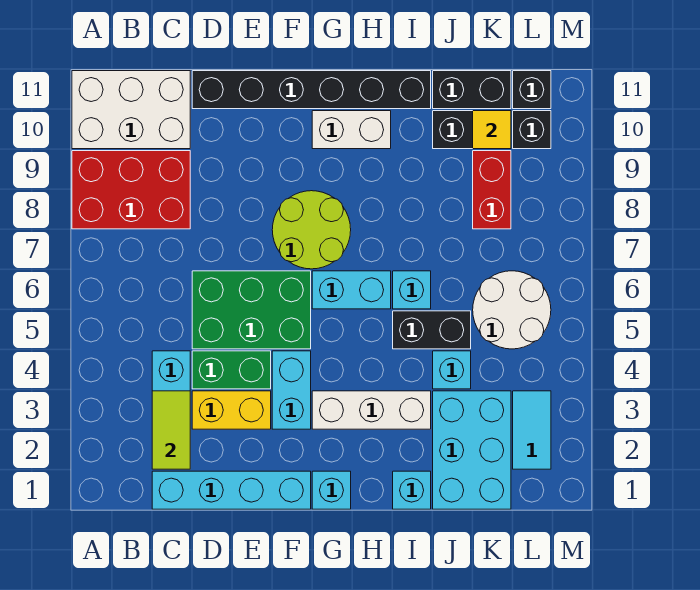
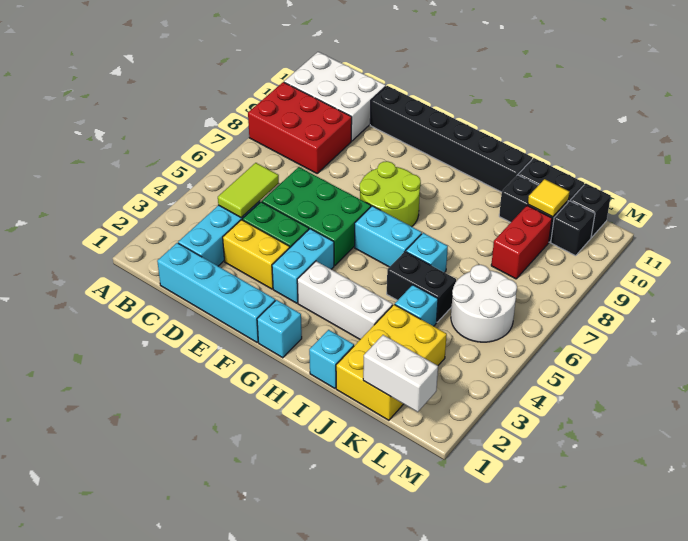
lime 1x2 tile [152,391,190,469] -> lime 1x2 tile moved to [218,163,279,218]
white 1x2 brick [312,111,391,149] -> white 1x2 brick moved to [363,335,438,412]
cyan 2x3 brick [433,391,511,509] -> yellow 2x3 brick [336,304,447,420]
cyan 1x2 tile [513,391,551,469] -> none

